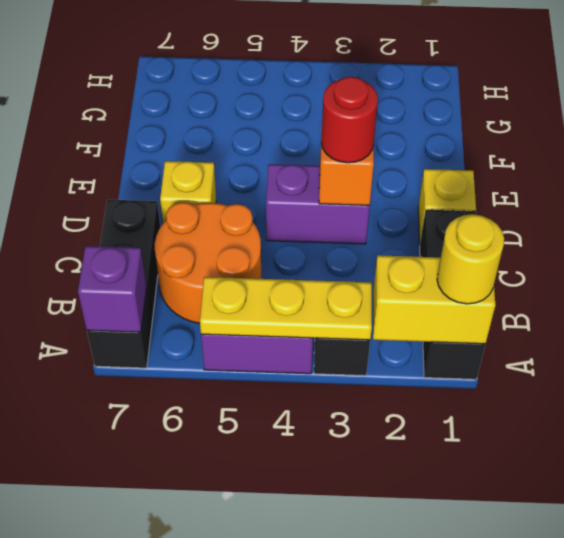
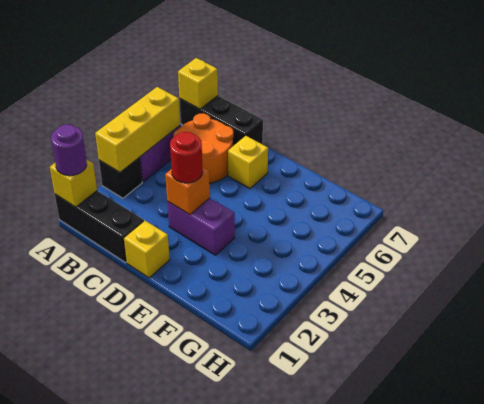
yellow 1x2 brick [373,255,495,344] -> yellow 1x1 brick [50,159,97,207]
yellow 1x1 round brick [437,214,504,304] -> purple 1x1 round brick [51,125,87,176]
yellow 1x3 plate [200,277,372,340] -> yellow 1x3 brick [95,87,180,172]
purple 1x1 brick [78,246,147,332] -> yellow 1x1 brick [178,58,218,109]
purple 1x2 brick [266,164,370,244] -> purple 1x2 brick turned to [167,198,235,255]

